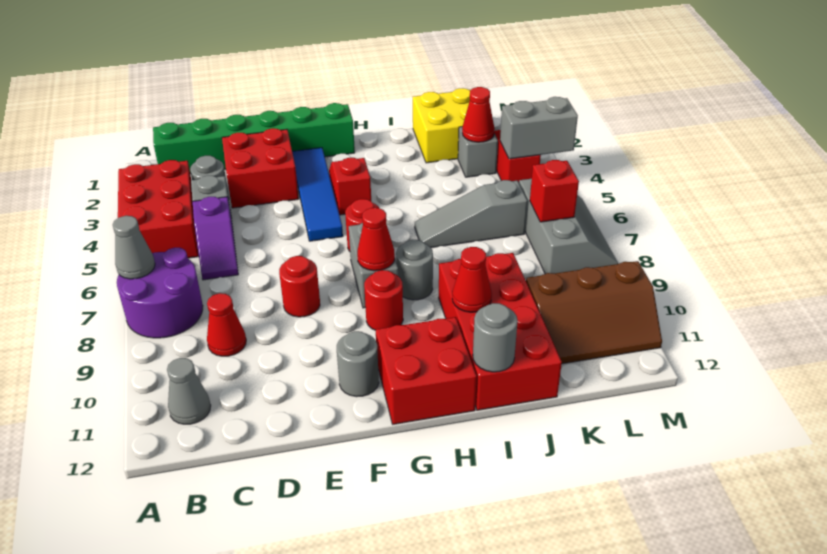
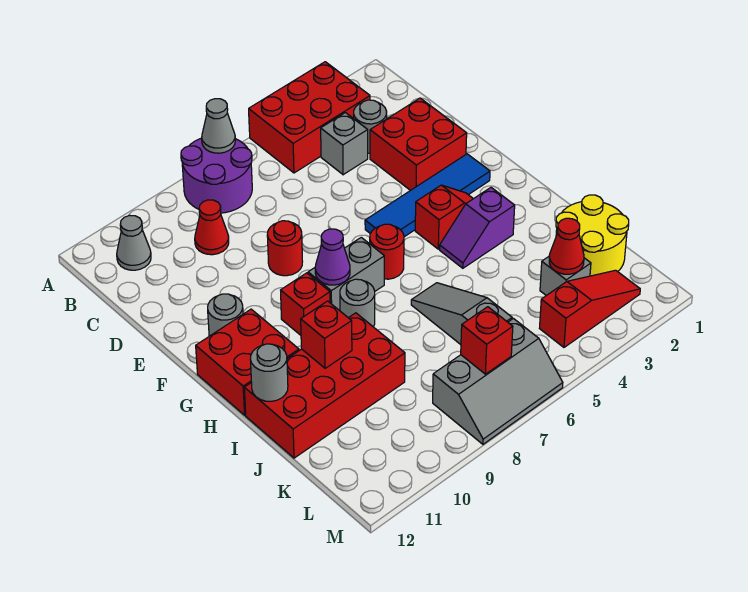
green 1x6 brick [153,103,355,174] -> none
purple 1x2 slope [193,197,238,280] -> purple 1x2 slope moved to [440,188,515,268]
red 1x1 cone [357,208,395,271] -> purple 1x1 cone [315,229,350,285]
red 1x1 round brick [364,270,403,330] -> red 1x1 brick [281,273,330,335]
red 1x1 cone [452,247,492,312] -> red 1x1 brick [301,301,352,368]
yellow 2x2 brick [413,88,470,163] -> yellow 2x2 round brick [556,195,629,276]
brown 2x3 slope [526,261,662,364] -> none
grey 1x2 brick [500,97,578,159] -> none

